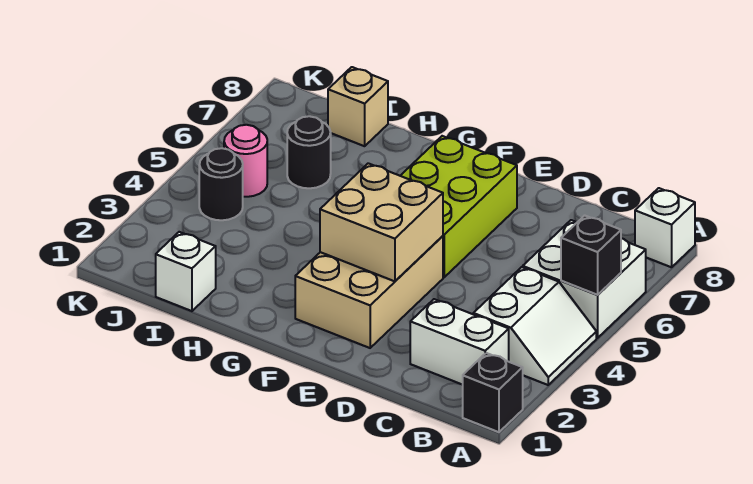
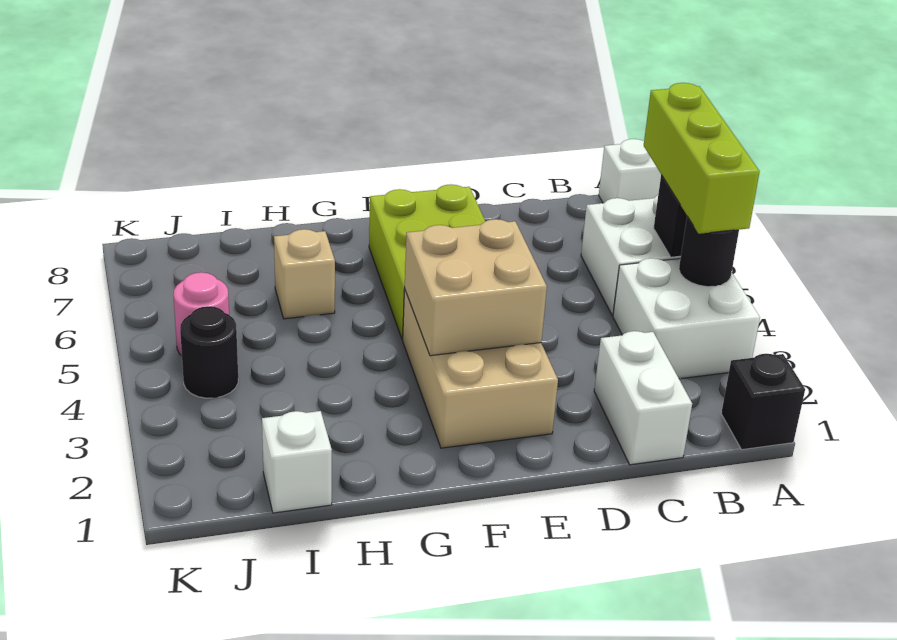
white 2x2 slope [473,267,596,385] -> white 2x2 brick [613,258,760,379]
none -> lime 1x3 brick [644,83,760,234]
white 1x2 brick [410,299,509,385] -> white 1x2 brick turned to [594,331,692,465]
black 1x1 round brick [287,116,331,188] -> black 1x1 round brick moved to [679,216,739,287]
tan 1x1 brick [328,67,388,146] -> tan 1x1 brick moved to [274,229,335,319]

